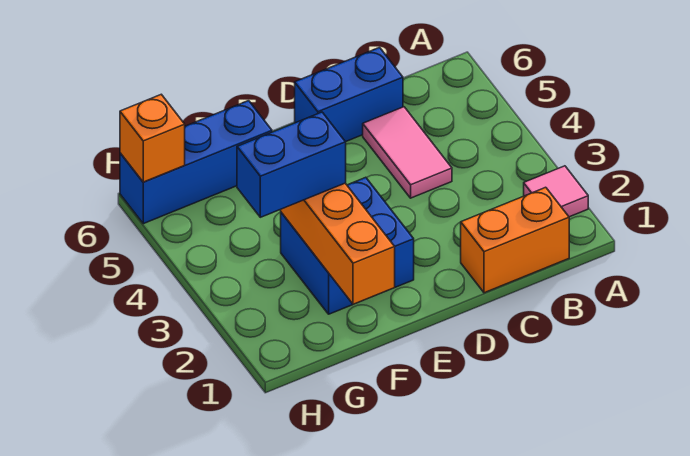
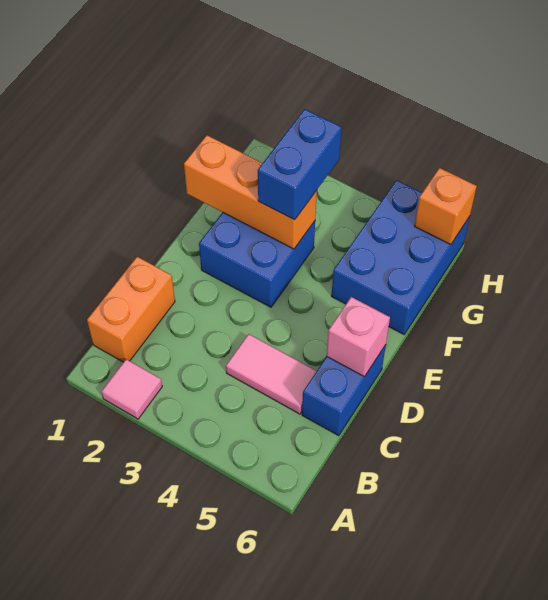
none -> pink 1x1 brick [327,297,390,377]
blue 1x3 brick [120,101,272,224] -> blue 2x3 brick [332,180,470,334]

